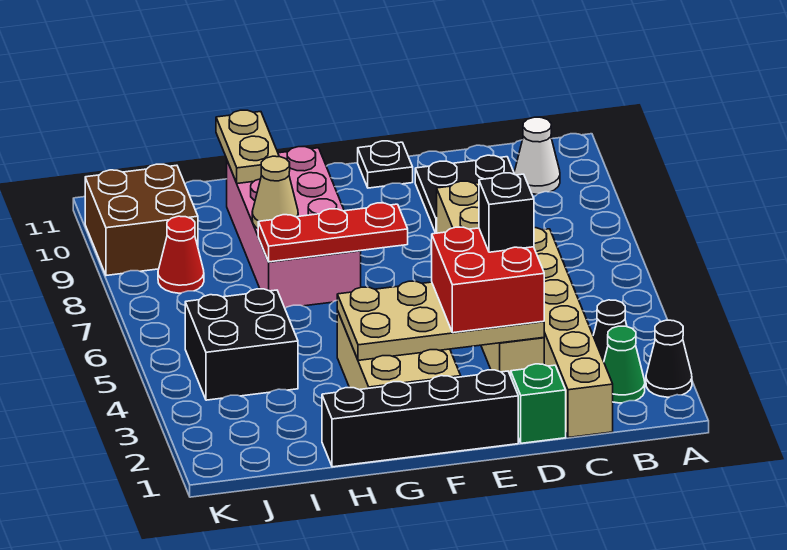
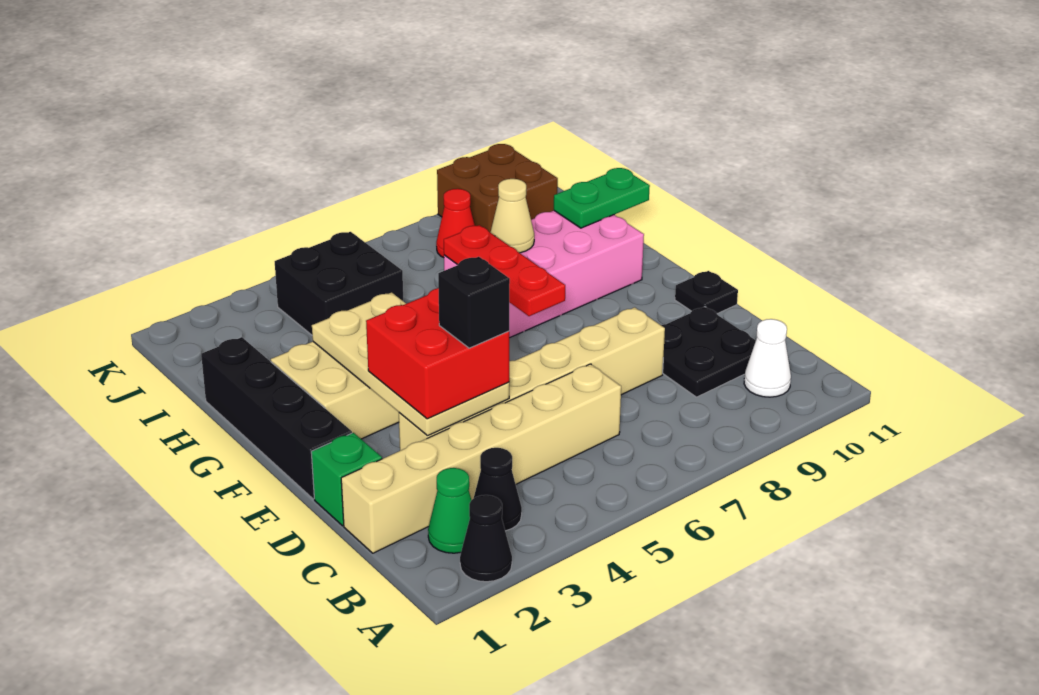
tan 1x2 plate [216,110,279,184] -> green 1x2 plate [554,168,650,228]

